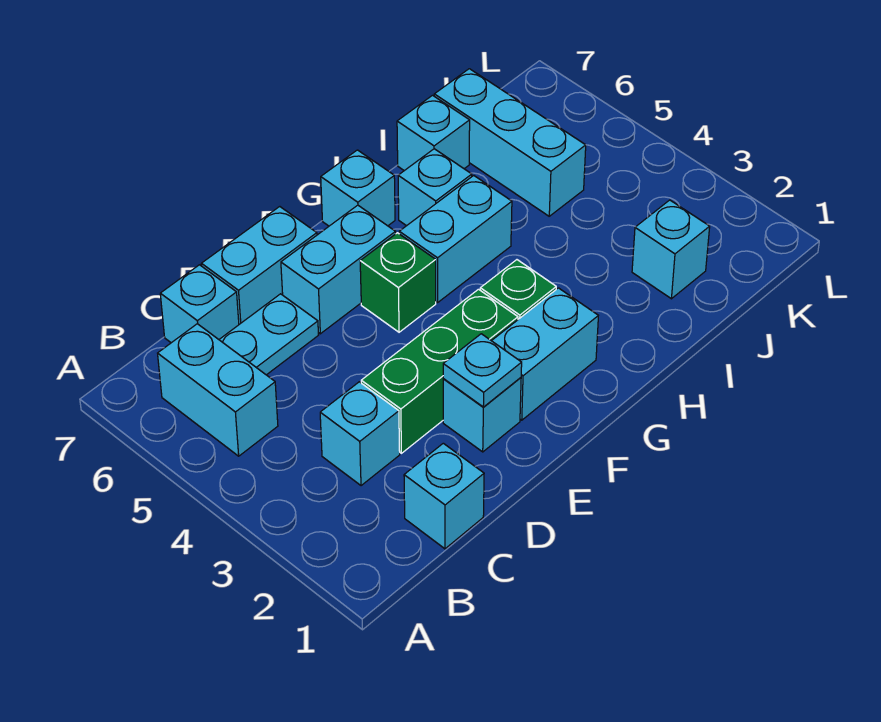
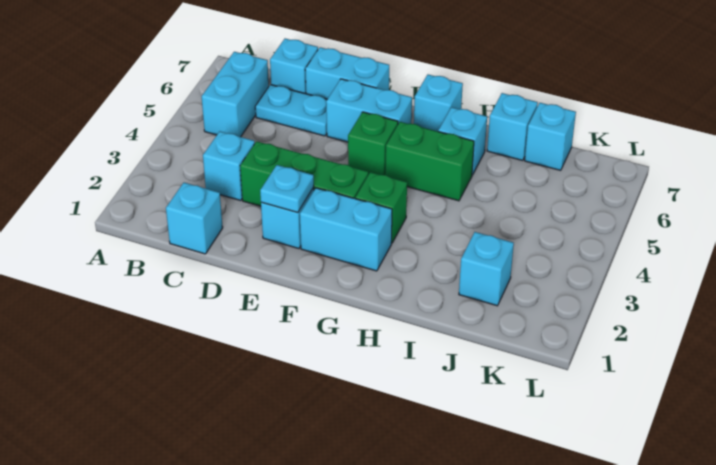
cyan 1x2 brick [399,176,512,303] -> green 1x2 brick [385,122,474,201]
cyan 1x3 brick [434,69,586,216] -> cyan 1x1 brick [525,103,576,170]

